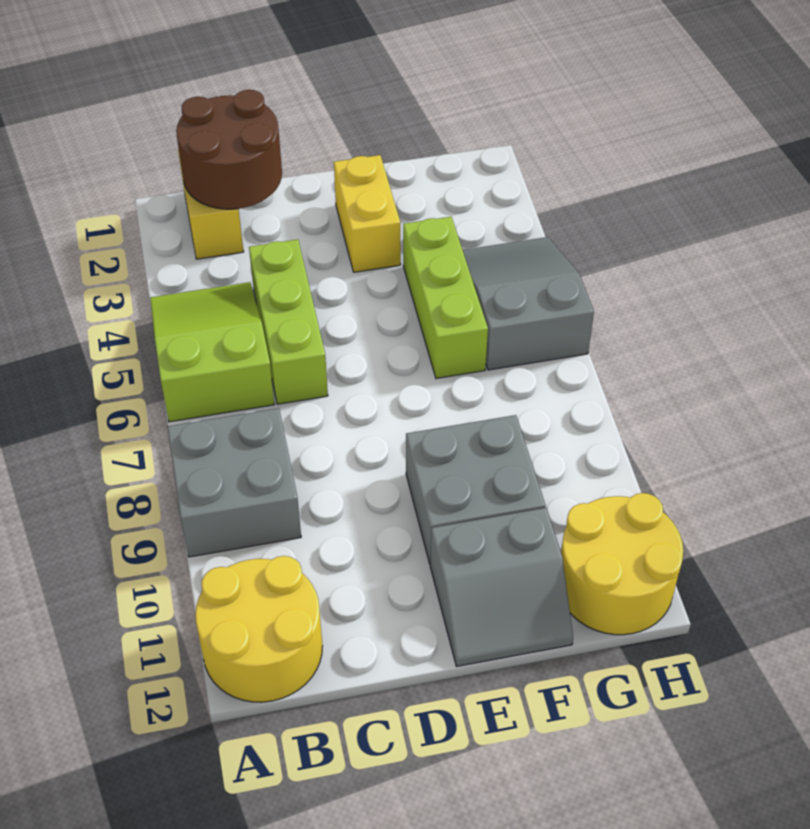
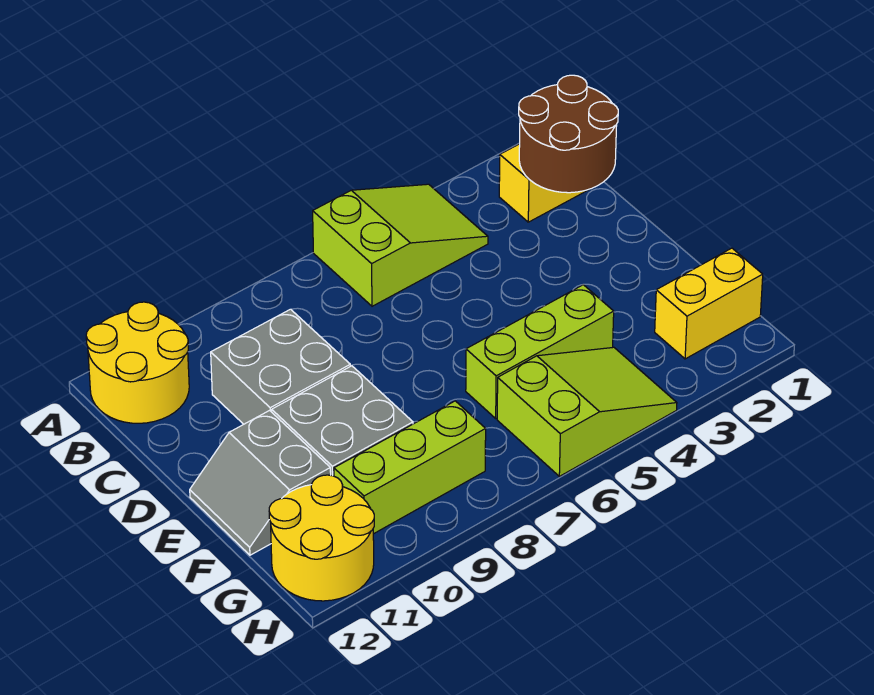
grey 2x2 brick [168,408,301,557] -> grey 2x2 brick moved to [211,309,350,424]
lime 1x3 brick [249,239,328,404] -> lime 1x3 brick moved to [334,401,486,534]
yellow 1x2 brick [334,155,401,272] -> yellow 1x2 brick moved to [655,248,763,359]
grey 2x3 slope [463,237,594,370] -> lime 2x3 slope [497,347,677,476]

